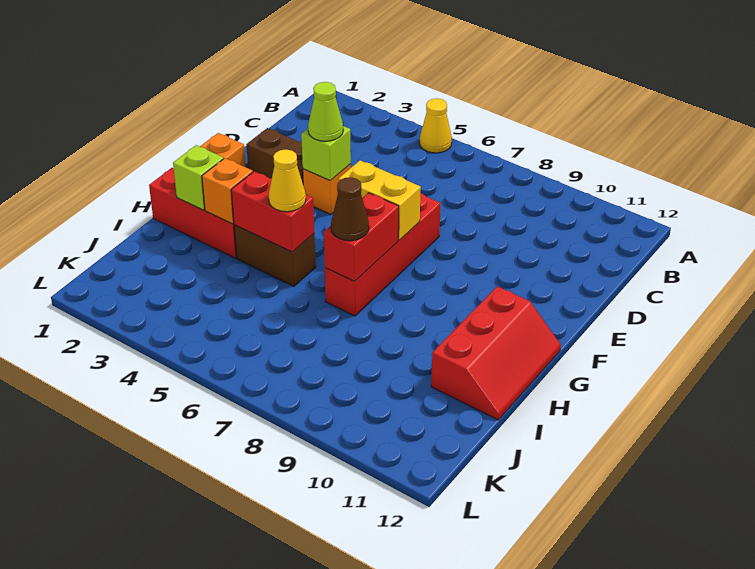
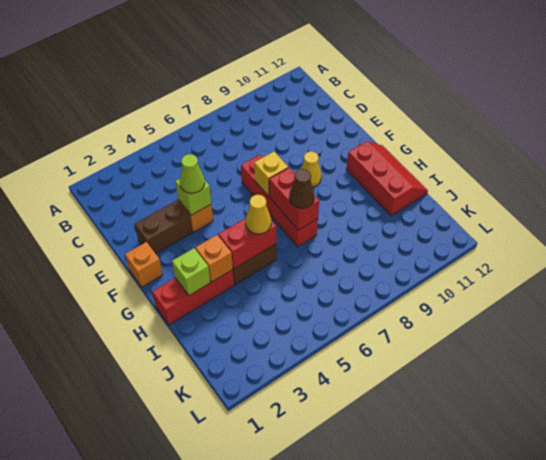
yellow 1x1 cone [419,98,452,153] -> yellow 1x1 cone moved to [301,151,322,187]
yellow 1x2 brick [339,161,421,240] -> yellow 1x1 brick [254,152,288,196]

